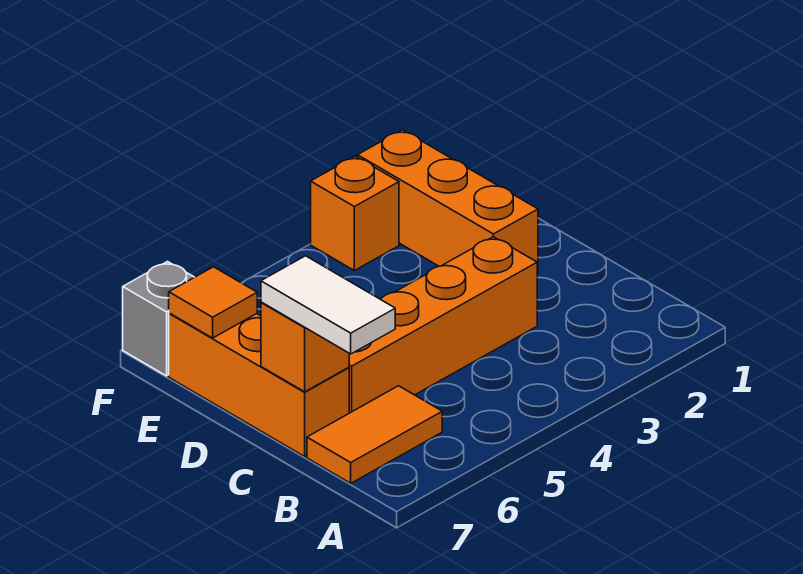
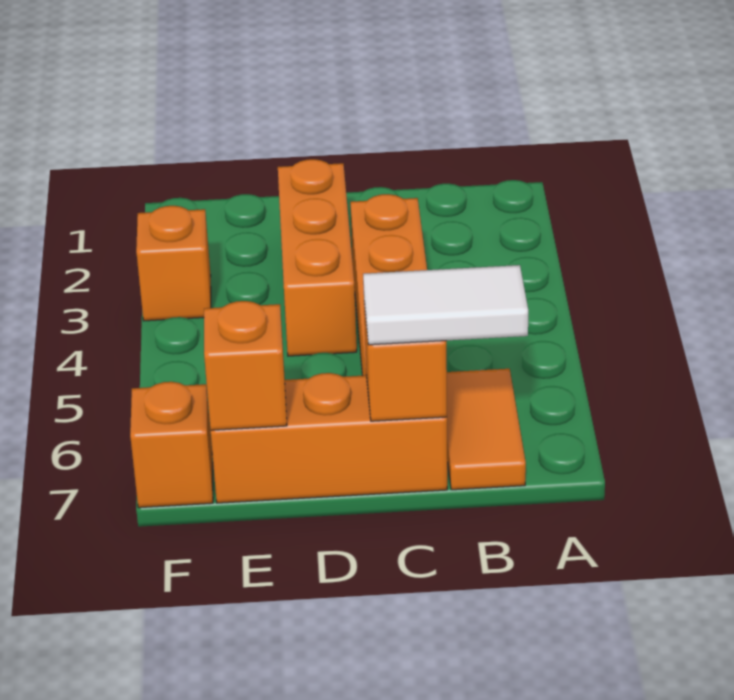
orange 1x3 brick [358,130,538,273] -> orange 1x3 brick turned to [278,159,357,356]
orange 1x1 tile [169,267,257,338] -> orange 1x1 brick [204,301,287,430]
grey 1x1 brick [123,262,194,376] -> orange 1x1 brick [130,382,213,508]

